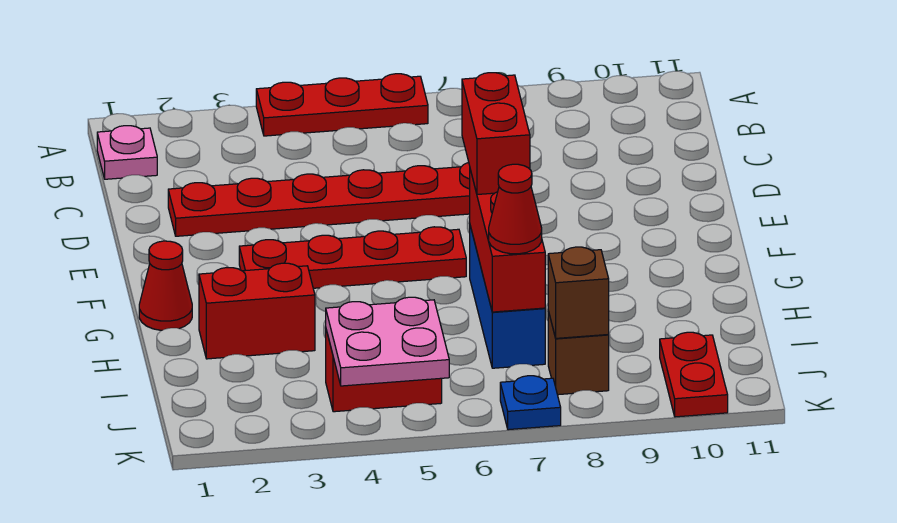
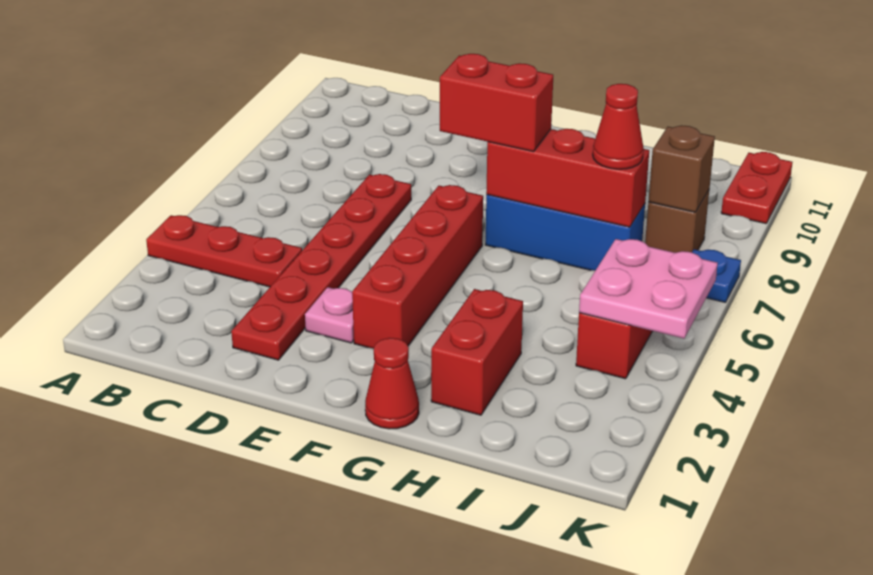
red 1x3 plate [256,74,428,136] -> red 1x3 plate turned to [146,215,302,287]
pink 1x1 plate [97,126,157,179] -> pink 1x1 plate moved to [305,287,354,343]
red 1x4 plate [239,227,466,288] -> red 1x4 brick [352,185,483,349]
red 1x2 plate [660,332,728,417] -> red 1x2 plate turned to [721,152,792,224]

